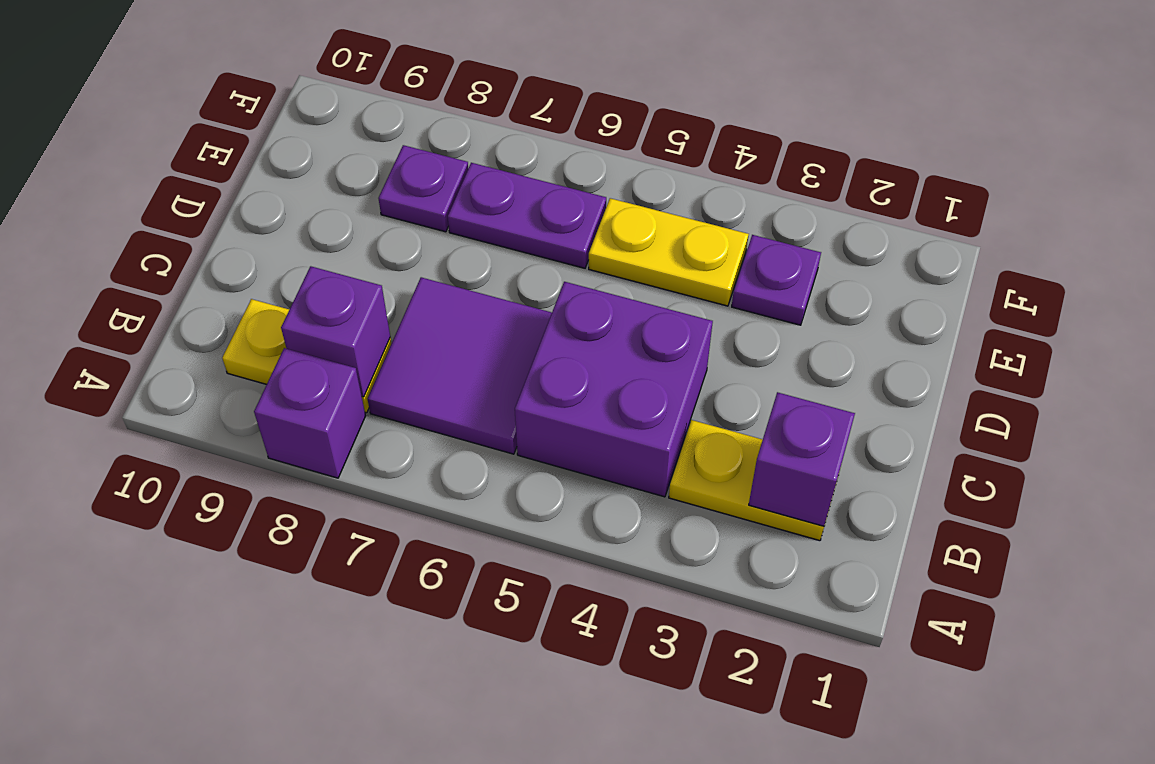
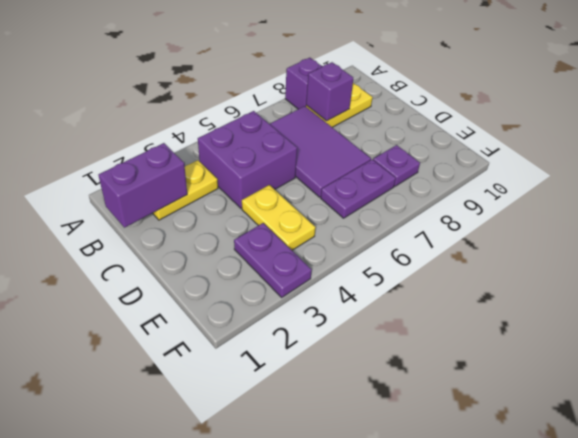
purple 1x1 brick [749,392,855,526] -> purple 1x2 brick [99,143,187,228]
purple 2x2 tile [368,277,552,454] -> purple 2x3 tile [270,106,371,197]
purple 1x1 plate [732,235,821,325] -> purple 1x2 plate [234,223,312,297]
yellow 1x2 plate [589,198,749,306] -> yellow 1x2 plate turned to [242,185,316,250]

